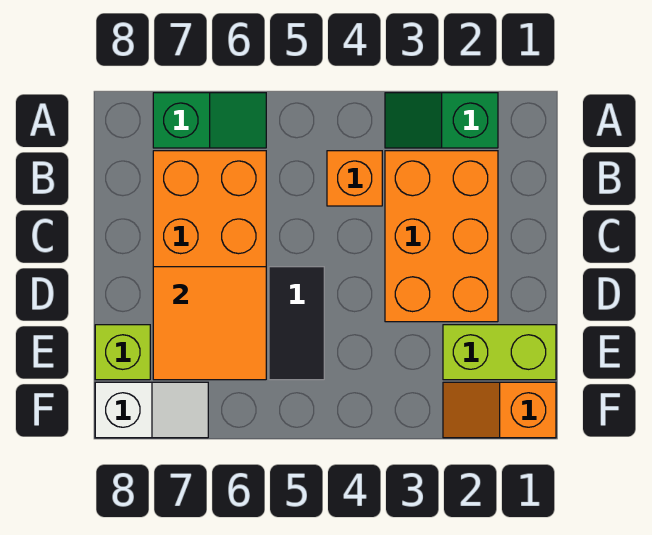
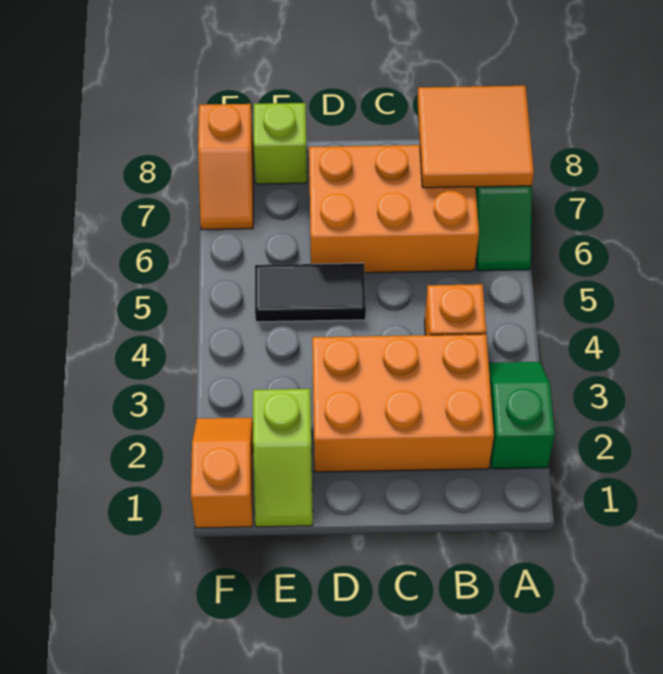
orange 2x2 tile [153,267,266,380] -> orange 2x2 tile moved to [417,86,534,188]
lime 1x2 brick [443,325,556,380] -> lime 1x2 slope [253,389,313,527]
white 1x2 slope [95,382,208,438] -> orange 1x2 slope [198,104,253,230]

